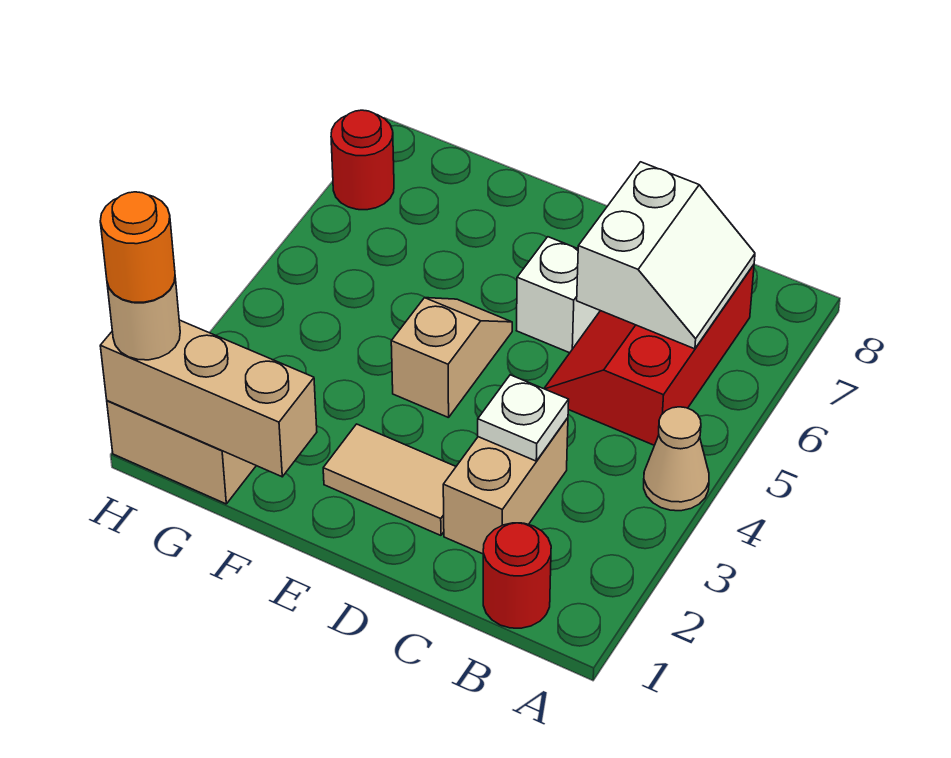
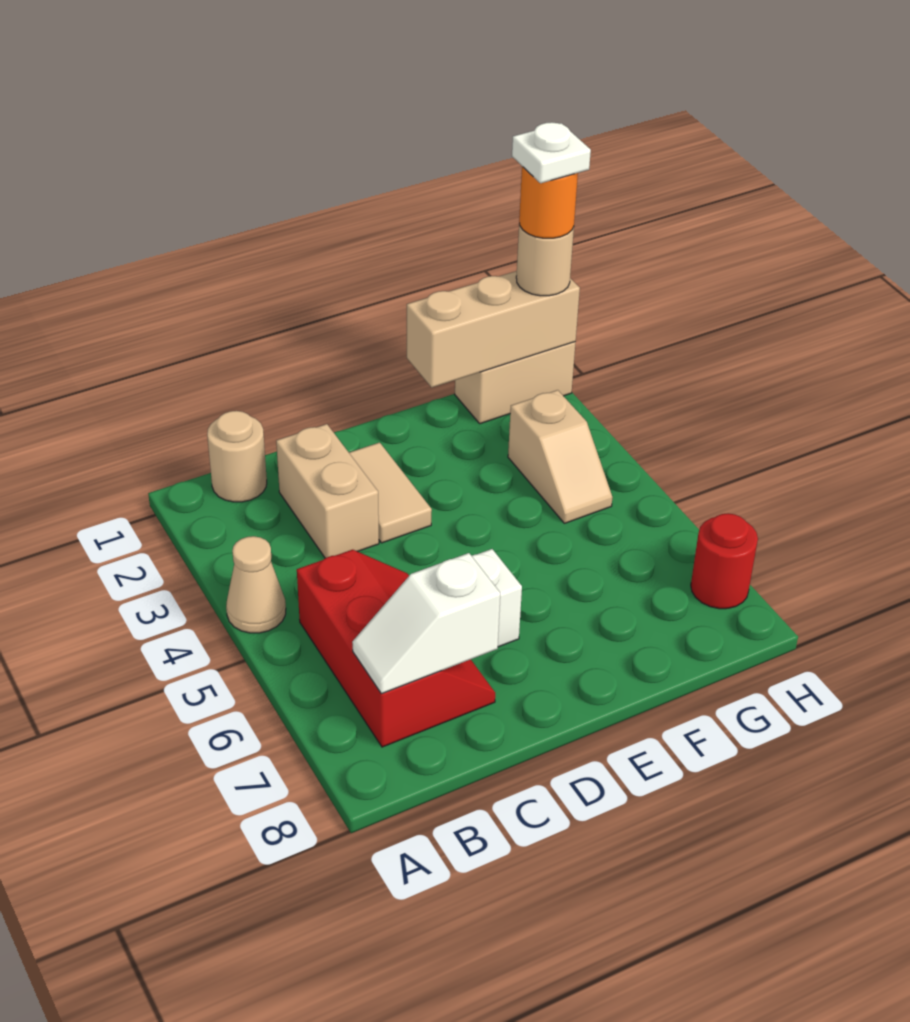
red 1x1 round brick [483,523,551,628] -> tan 1x1 round brick [207,411,267,502]
white 2x2 slope [577,162,755,349] -> white 1x2 slope [352,553,500,694]
white 1x1 plate [478,375,569,461] -> white 1x1 plate moved to [512,122,591,183]
tan 1x2 tile [323,424,456,535] -> tan 1x2 tile turned to [349,442,432,543]
tan 1x2 slope [391,298,512,418] -> tan 1x2 slope moved to [508,390,613,523]

